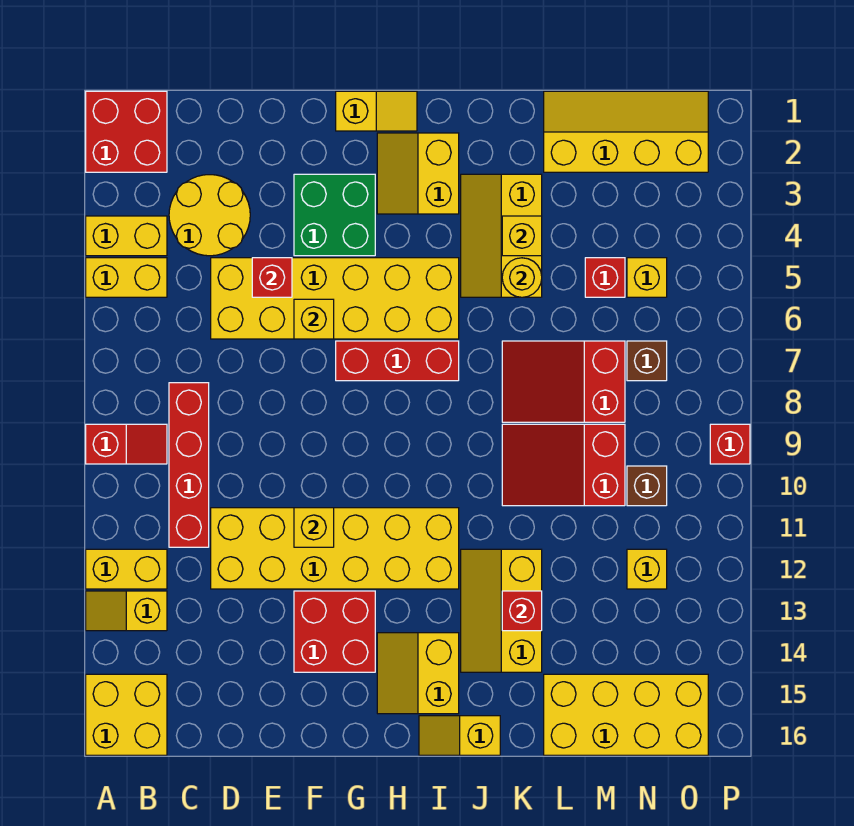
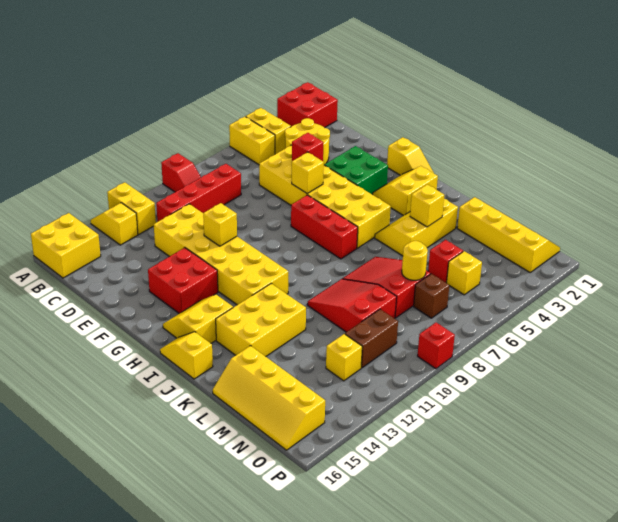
yellow 2x3 slope [461,549,542,672] -> yellow 2x3 brick [216,284,306,357]
yellow 1x1 round brick [502,258,542,297] -> yellow 1x1 round brick moved to [402,241,428,280]
red 1x1 brick [502,591,542,631] -> none
yellow 2x4 brick [544,674,708,755] -> yellow 2x4 slope [213,346,325,450]
brown 1x1 brick [627,466,667,506] -> brown 1x2 brick [345,309,398,368]

